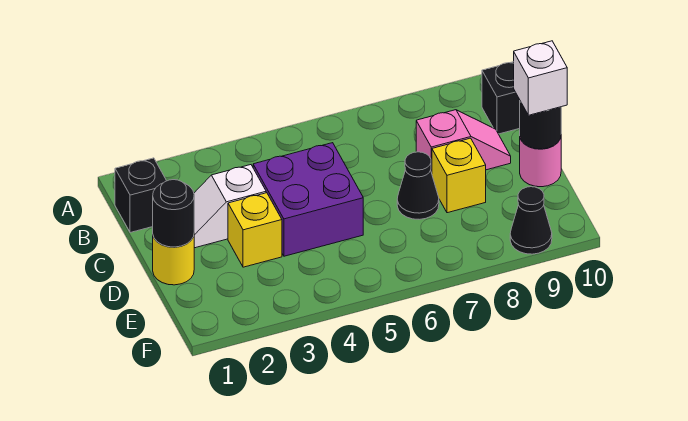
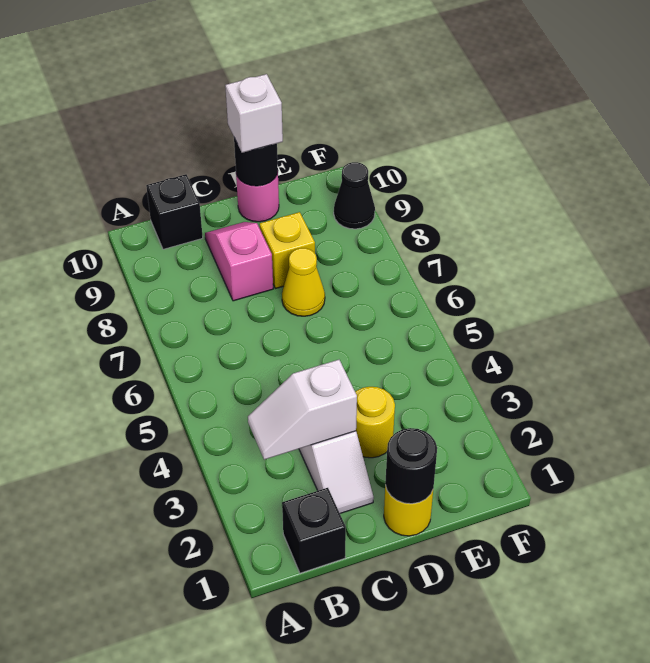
none -> white 1x2 slope [248,360,357,460]
purple 2x2 brick [253,143,363,256] -> none
yellow 1x1 brick [228,193,282,267] -> yellow 1x1 round brick [355,387,395,458]
black 1x1 cone [397,152,439,219] -> yellow 1x1 cone [282,248,325,316]

